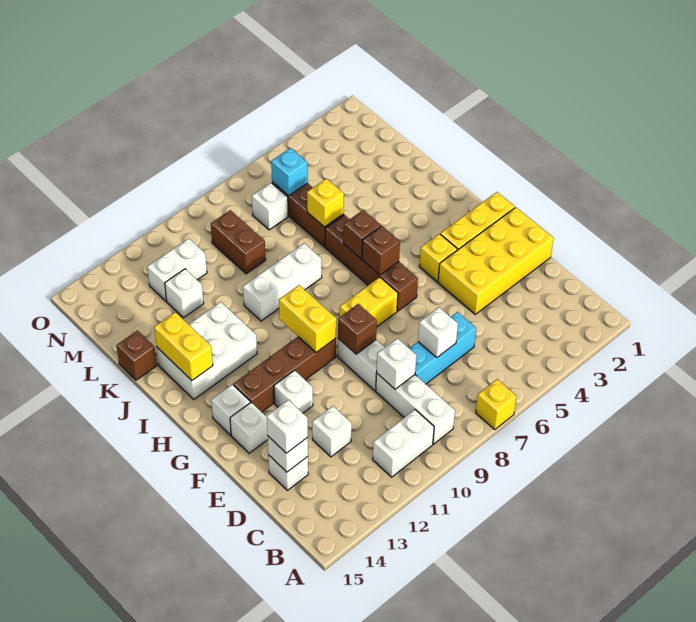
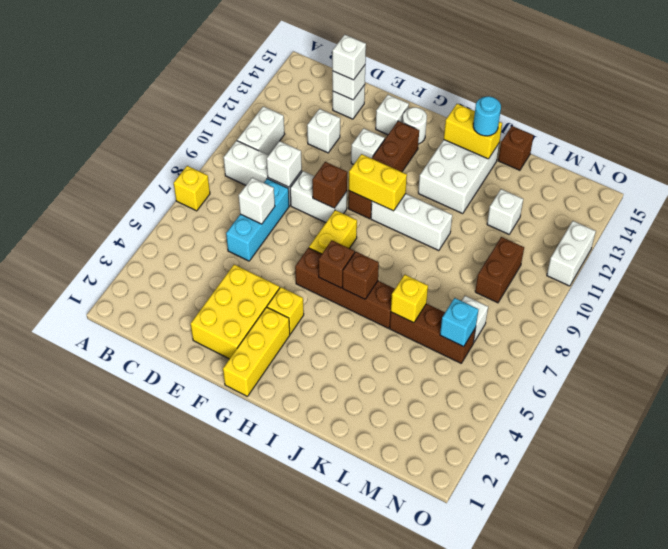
yellow 2x4 brick [438,208,554,314] -> yellow 2x3 brick [191,265,280,359]
white 1x1 brick [211,384,250,435] -> white 1x1 round brick [403,107,427,144]
white 1x3 brick [243,243,322,321] -> white 1x3 brick turned to [371,194,452,251]
none -> cyan 1x1 round brick [473,96,501,136]
brown 1x2 brick [211,210,266,274] -> brown 1x2 brick turned to [475,237,524,303]
white 1x2 brick [147,238,207,301] -> white 1x2 brick moved to [547,221,596,286]

